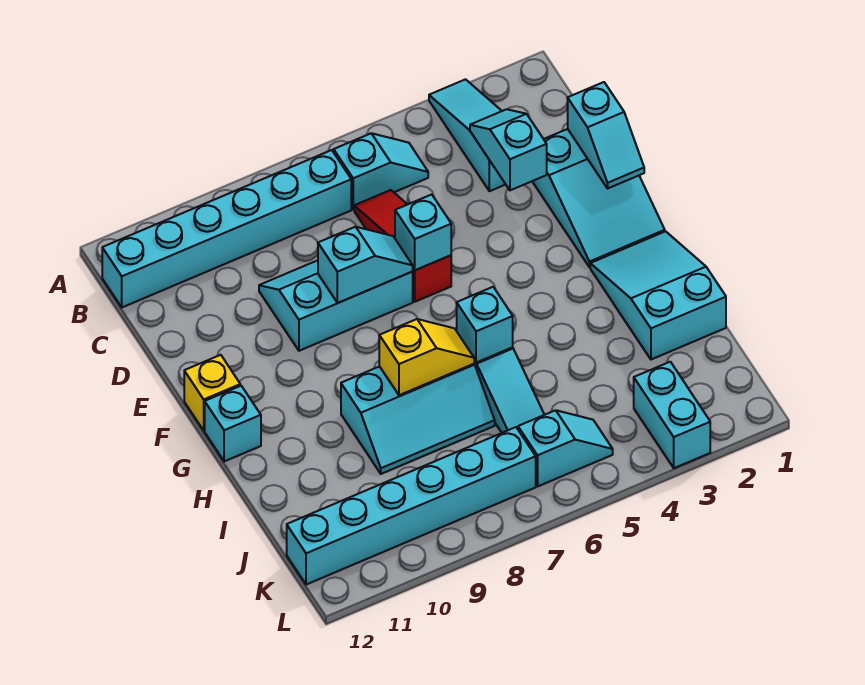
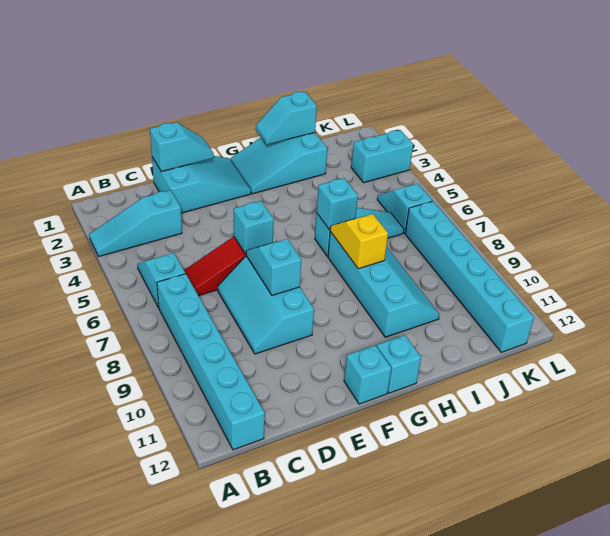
cyan 1x2 slope [470,109,547,190] -> cyan 1x2 slope moved to [256,92,317,145]
yellow 1x1 brick [184,355,240,431] -> cyan 1x1 brick [344,345,391,404]
cyan 2x3 slope [341,364,495,474] -> cyan 2x4 slope [328,232,440,337]

